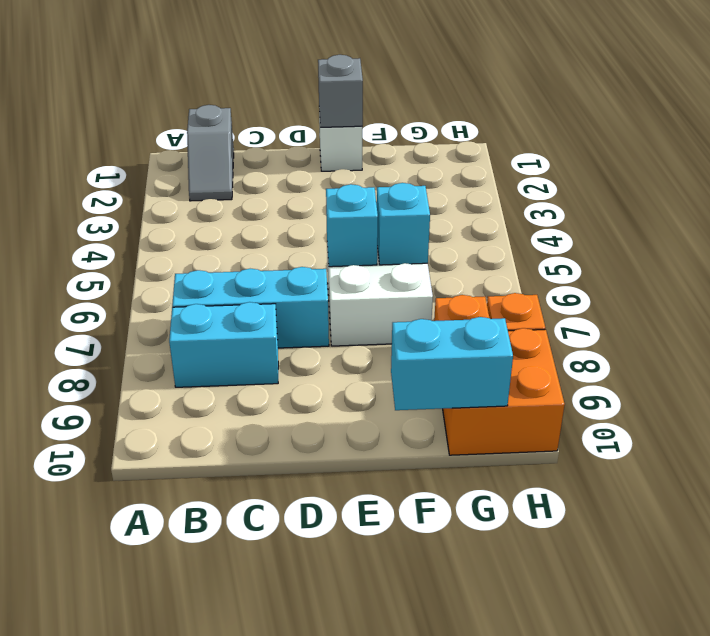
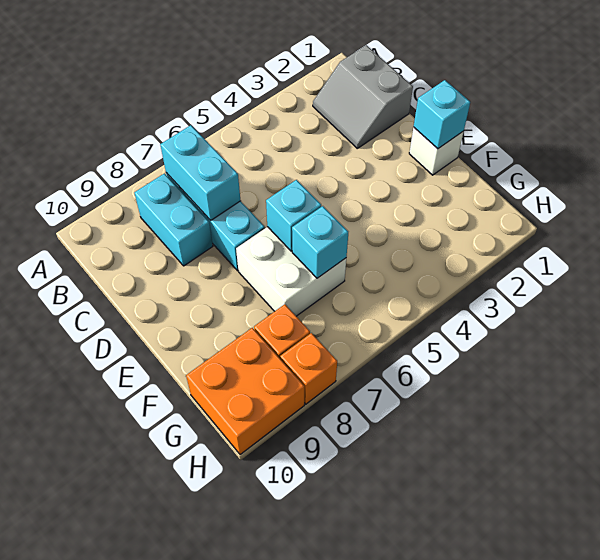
grey 1x2 slope [187,105,234,201] -> grey 2x2 slope [313,45,413,148]
grey 1x1 brick [318,55,363,127] -> cyan 1x1 brick [414,80,470,149]
cyan 1x2 brick [391,317,513,410] -> cyan 1x2 brick moved to [160,125,241,220]

